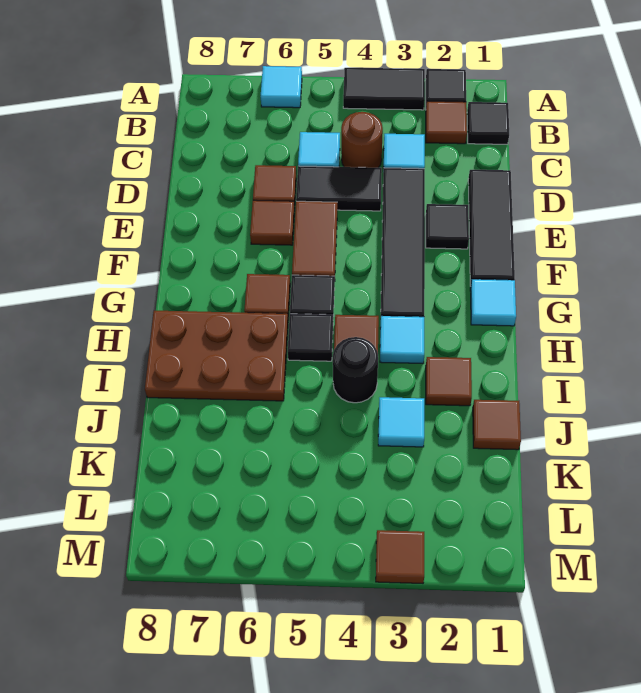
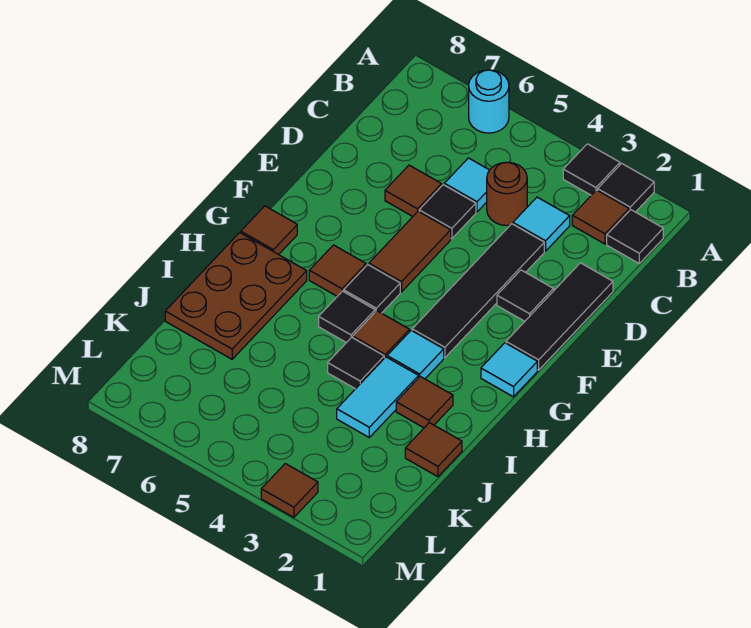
black 1x2 tile [343,68,425,110] -> black 1x1 tile [563,144,620,195]
cyan 1x1 tile [261,66,302,108] -> cyan 1x1 round brick [469,70,509,133]
black 1x2 tile [296,166,382,211] -> black 1x1 tile [419,185,476,239]
brown 1x1 tile [250,200,294,245] -> brown 1x1 tile moved to [241,206,297,255]
brown 2x3 plate [145,311,288,401] -> brown 2x3 plate turned to [165,233,307,359]
black 1x1 round brick [333,337,378,403] -> black 1x1 tile [328,337,384,389]
cyan 1x1 tile [378,397,424,447] -> cyan 1x2 tile [337,357,419,437]

